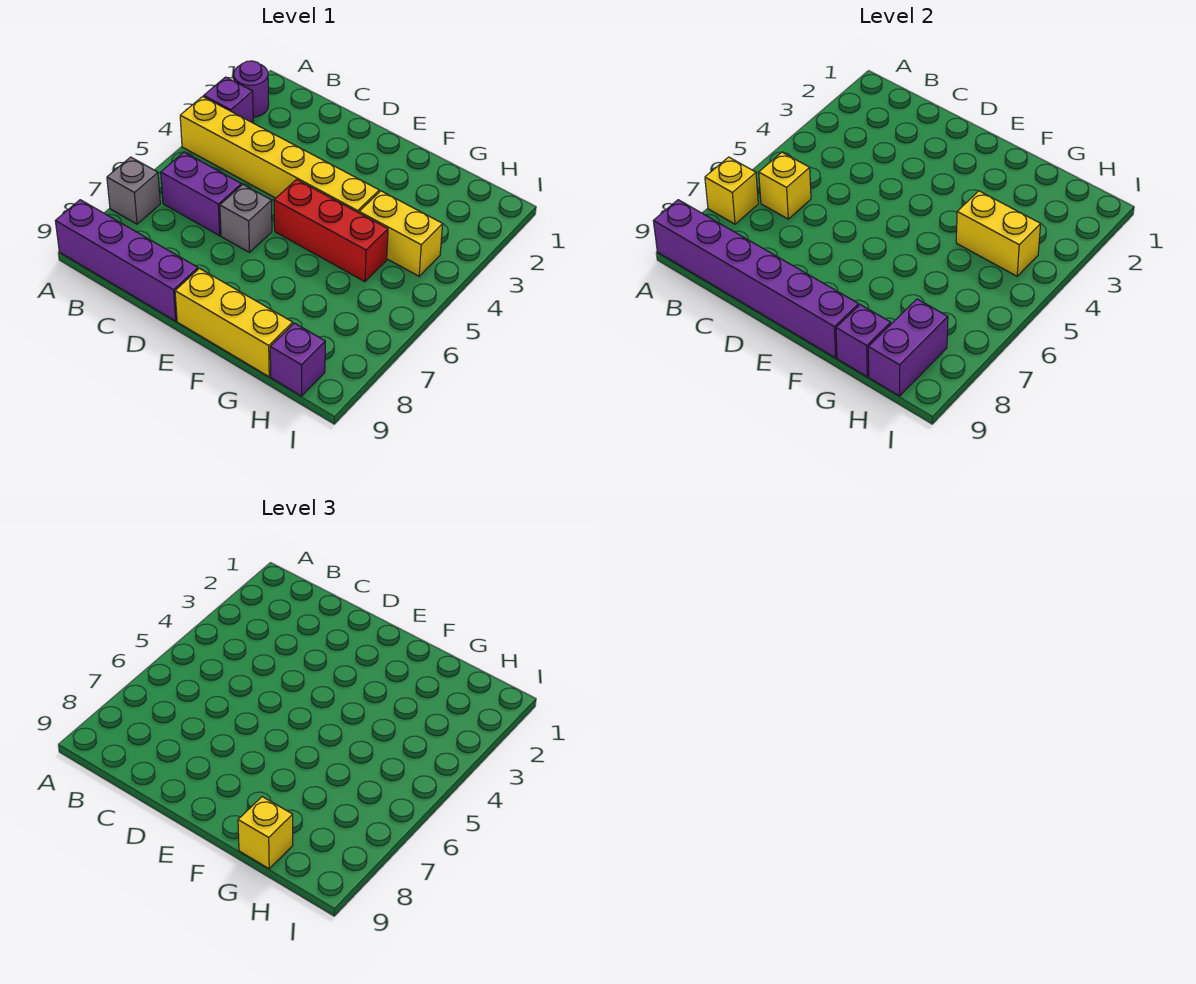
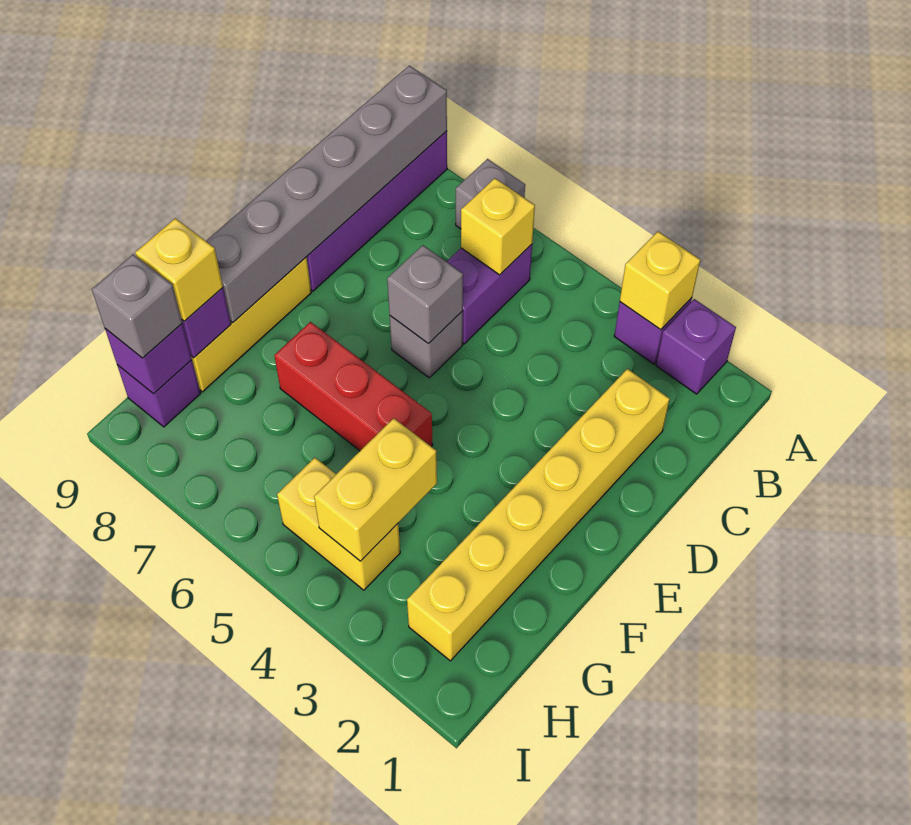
purple 1x1 round brick [234,61,269,117] -> purple 1x1 brick [656,299,736,394]
yellow 1x6 brick [180,97,379,213] -> yellow 1x6 brick moved to [407,369,670,661]
yellow 1x1 brick [705,157,758,224] -> yellow 1x1 brick moved to [620,232,700,330]
purple 1x6 brick [653,200,859,358] -> grey 1x6 brick [206,65,447,323]
none -> grey 1x1 brick [387,245,463,343]
red 1x3 brick [274,180,388,282] -> red 1x3 brick turned to [274,322,433,451]
yellow 1x2 brick [359,191,443,276] -> yellow 1x2 brick turned to [277,458,400,590]
purple 1x2 brick [868,299,948,396] -> purple 1x1 brick [105,324,192,394]
none -> grey 1x1 brick [92,254,182,358]

